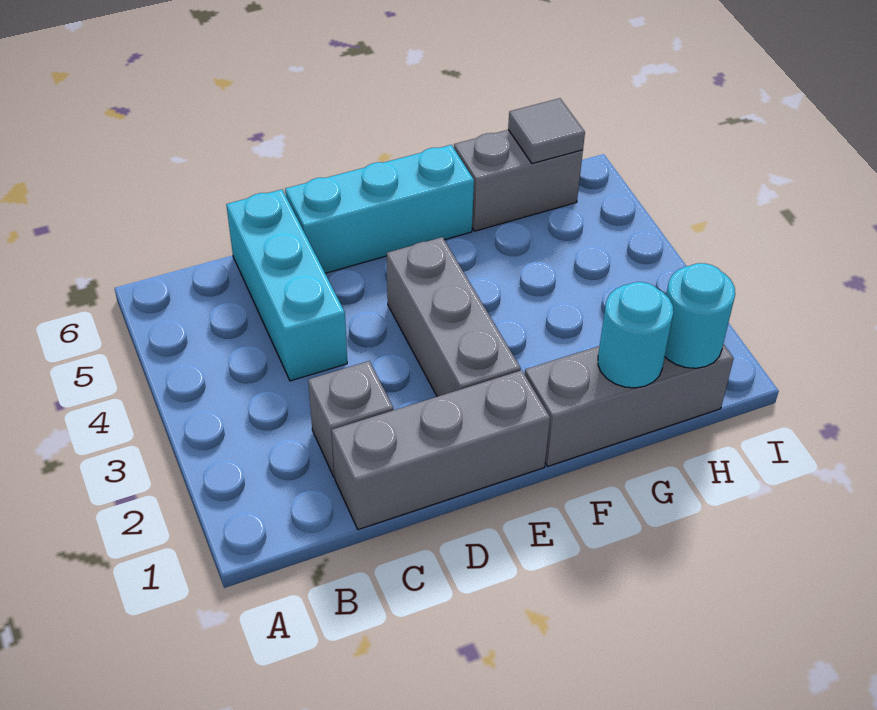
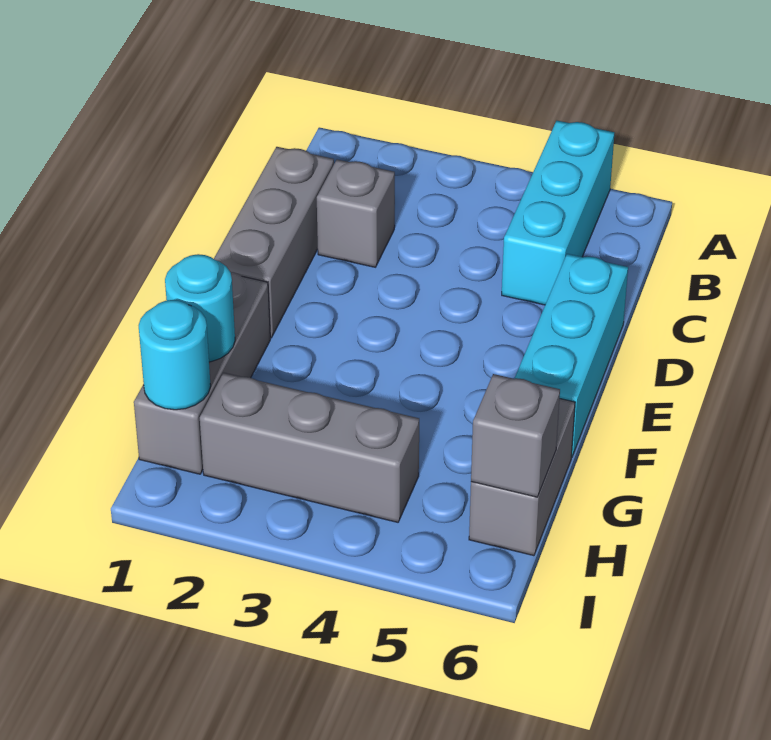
cyan 1x3 brick [226,189,347,381] -> cyan 1x3 brick turned to [502,121,614,305]
grey 1x3 brick [387,237,521,397] -> grey 1x3 brick moved to [200,373,419,522]
grey 1x1 tile [508,98,585,164] -> grey 1x1 brick [471,374,560,497]

